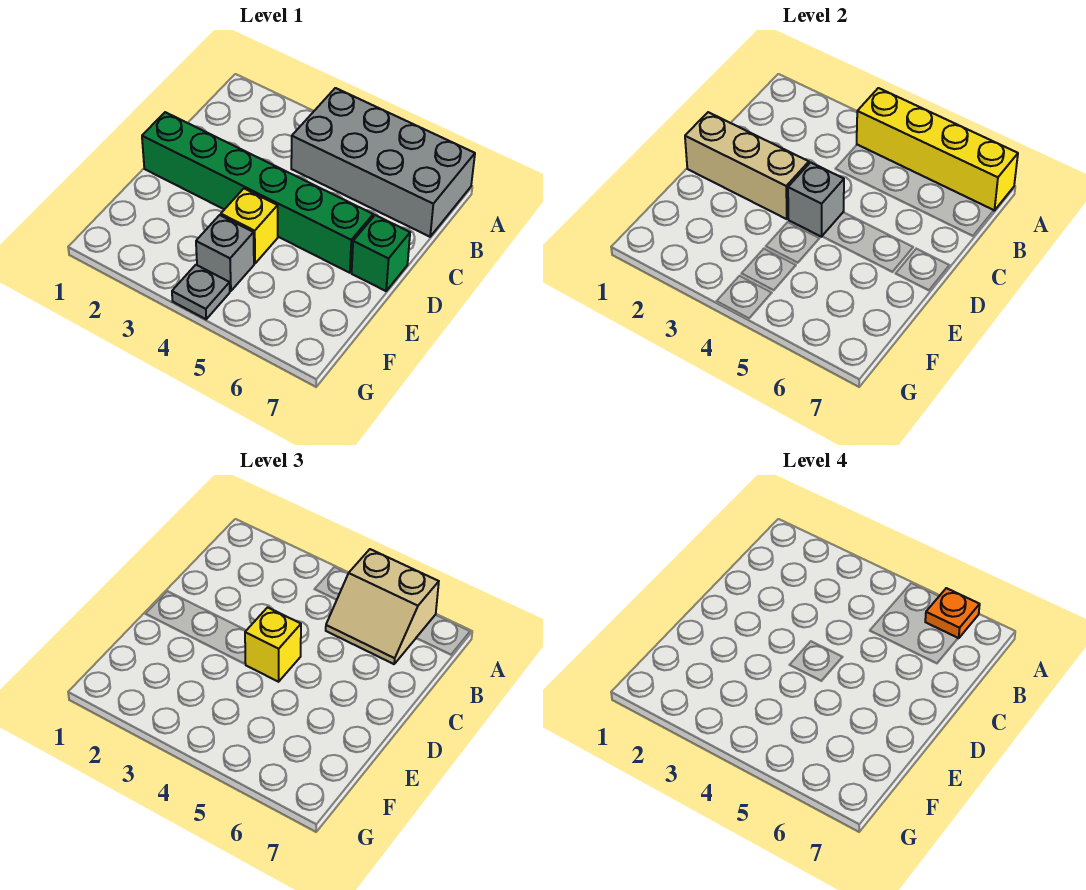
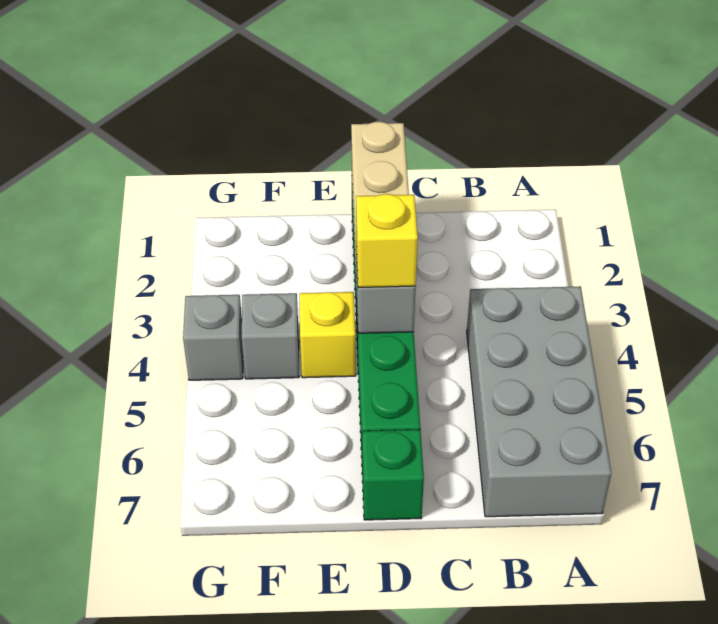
yellow 1x4 brick [857,88,1018,210] -> none
tan 2x2 slope [326,549,439,664] -> none
orange 1x1 plate [925,588,980,638] -> none
grey 1x1 plate [172,265,230,319] -> grey 1x1 brick [183,295,243,380]

